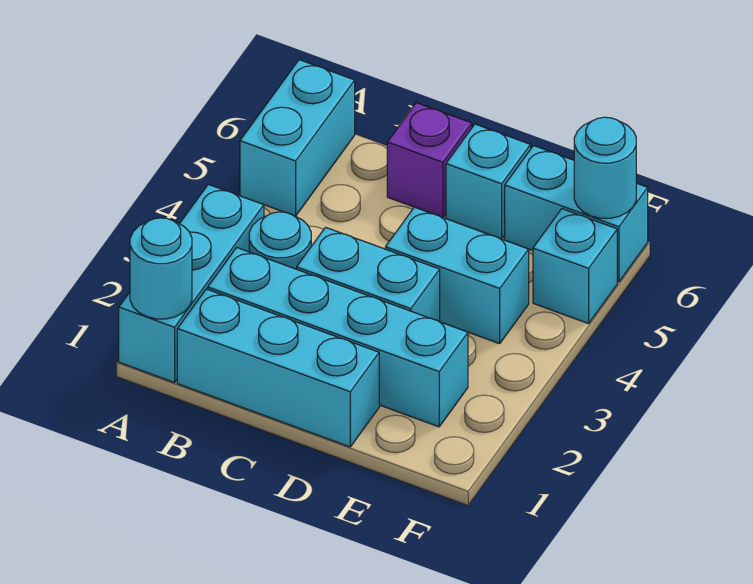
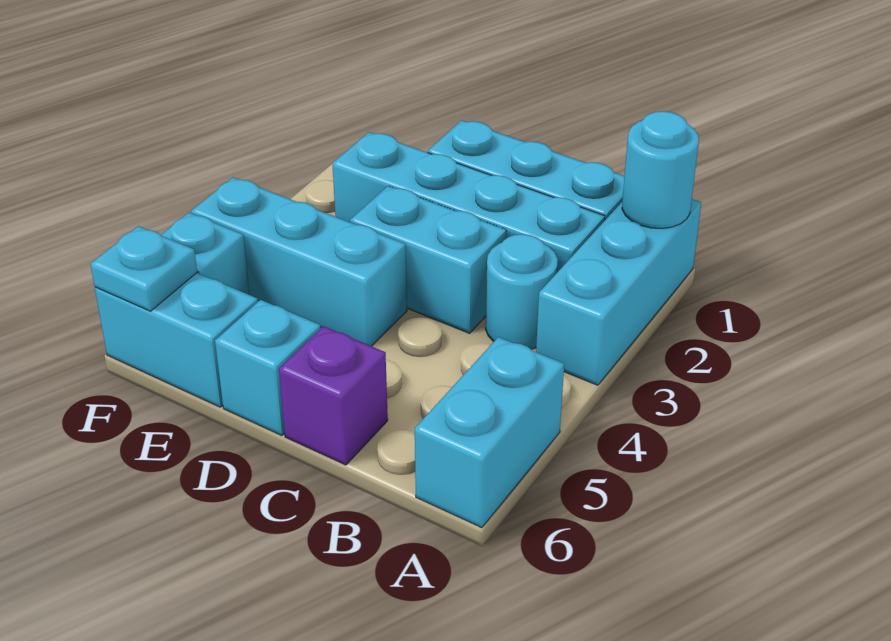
cyan 1x2 brick [385,207,529,344] -> cyan 1x3 brick [191,177,407,346]
cyan 1x1 round brick [574,117,636,218] -> cyan 1x1 plate [90,226,197,311]

